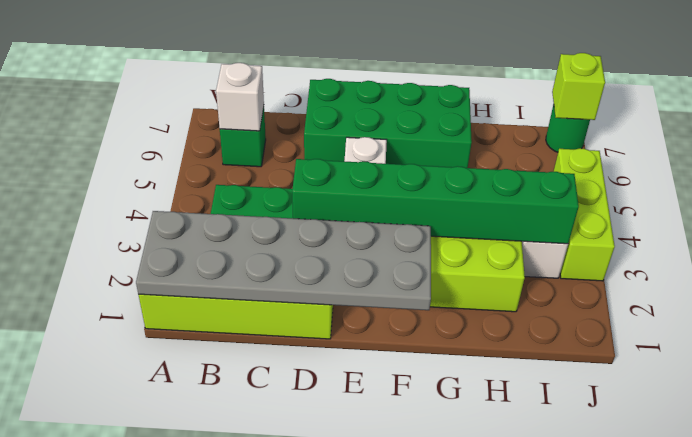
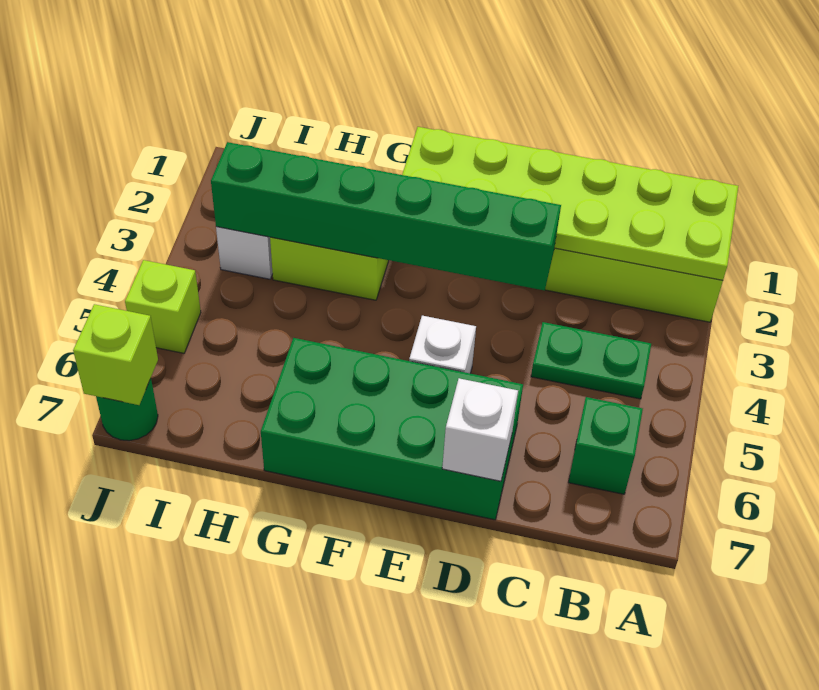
grey 2x6 plate [136,211,431,310] -> lime 2x6 plate [402,127,738,280]
white 1x1 brick [216,63,264,131] -> white 1x1 brick moved to [442,378,518,481]
lime 1x3 brick [553,148,615,281] -> lime 1x1 brick [125,260,201,353]

